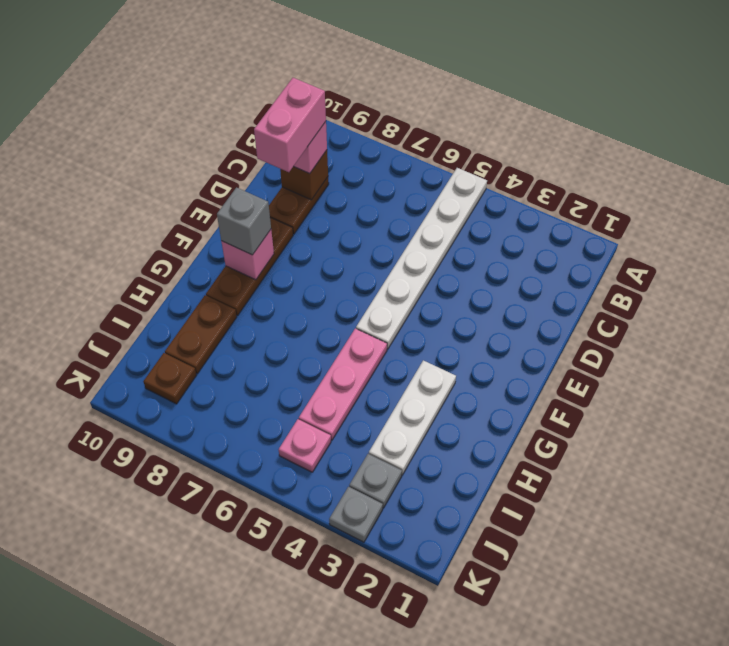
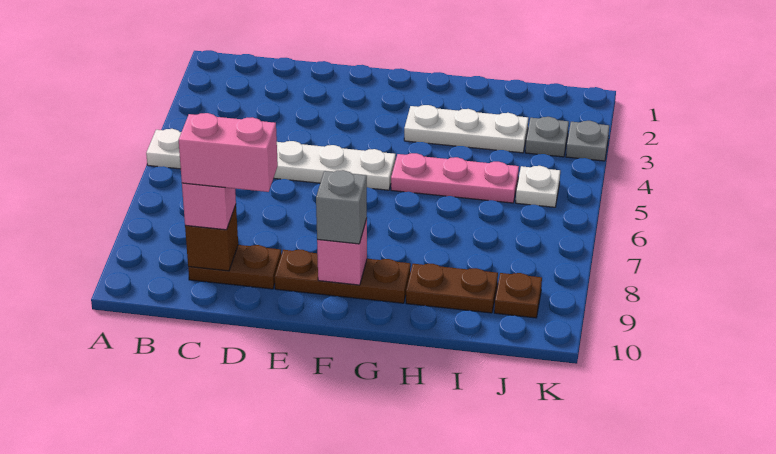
pink 1x1 plate [279,419,331,472] -> white 1x1 plate [516,166,560,207]

